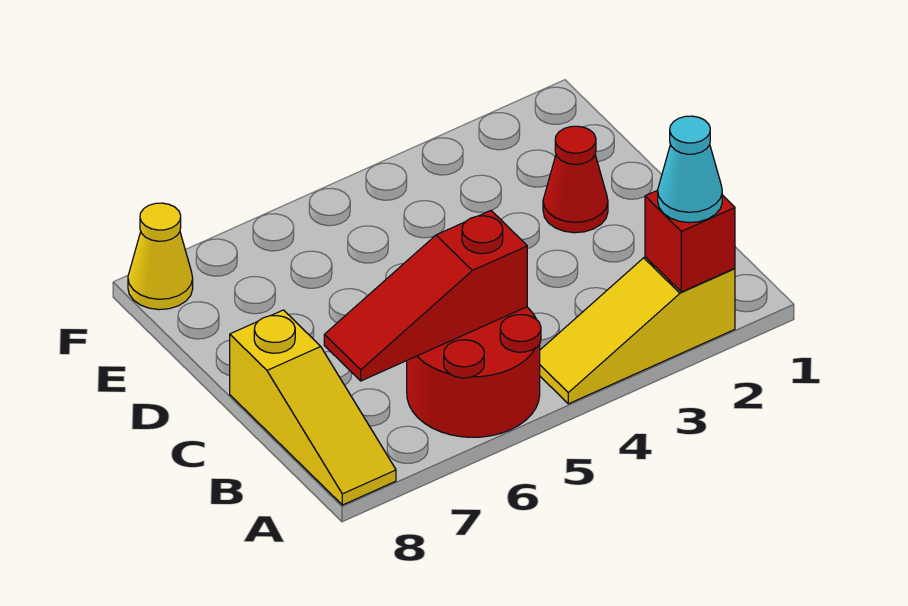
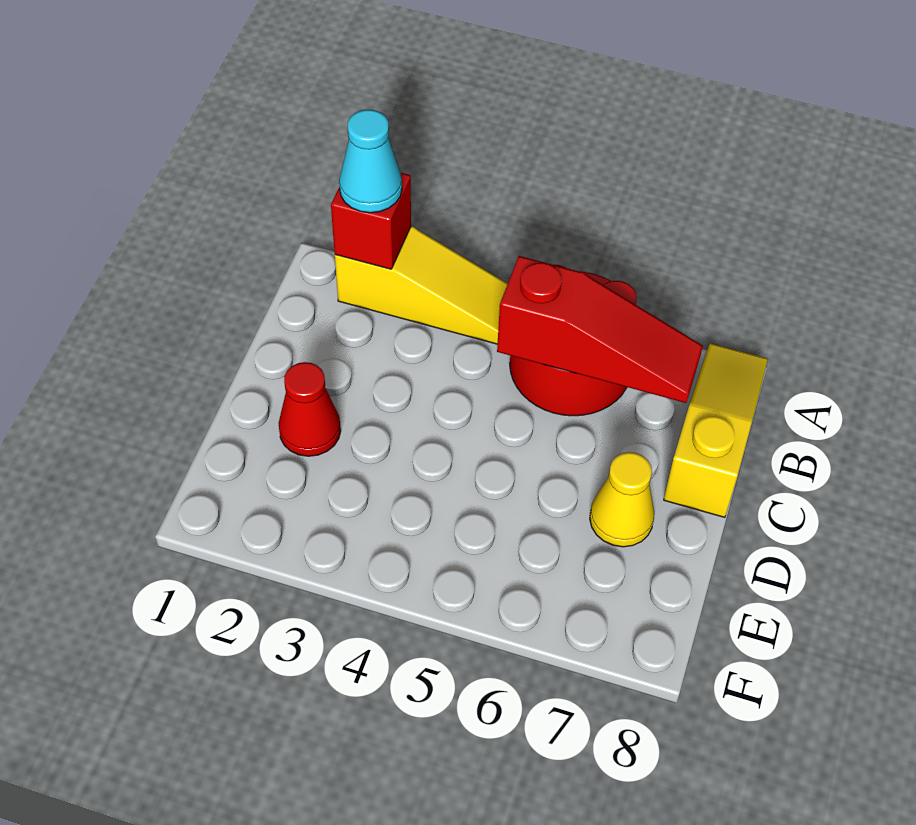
yellow 1x1 cone [128,203,193,310] -> yellow 1x1 cone moved to [590,452,654,547]

